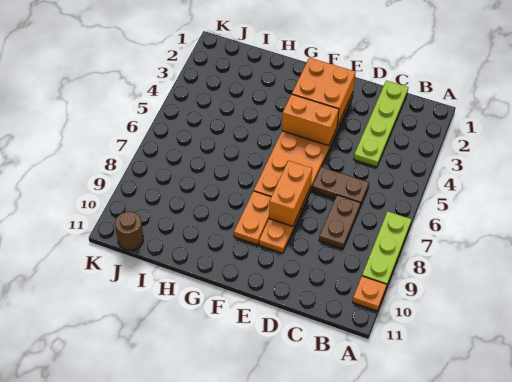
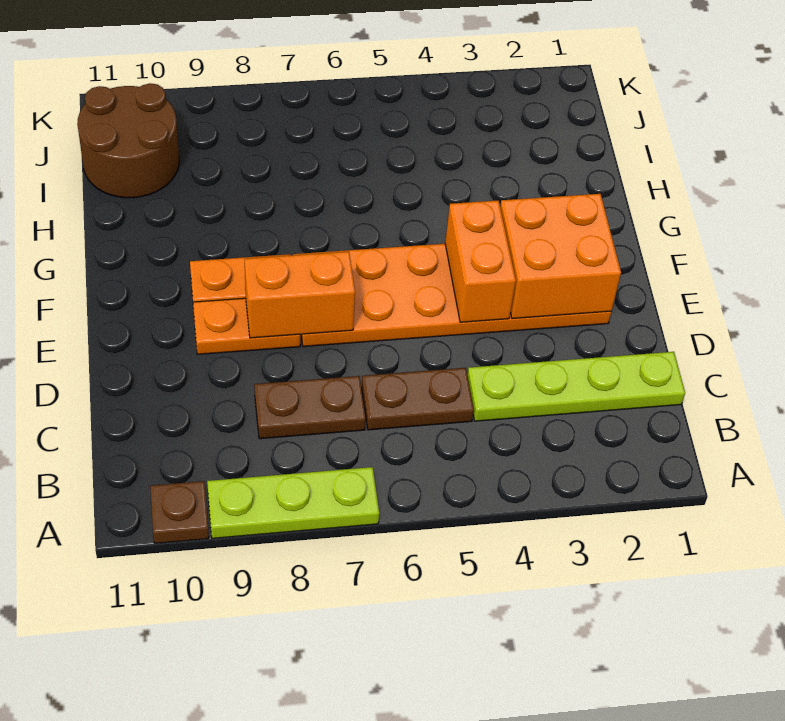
orange 1x1 plate [353,276,387,311] -> brown 1x1 plate [150,481,209,543]
brown 1x2 plate [312,167,369,206] -> brown 1x2 plate turned to [361,368,474,430]
brown 1x1 round brick [115,211,143,251] -> brown 2x2 round brick [77,83,179,198]

